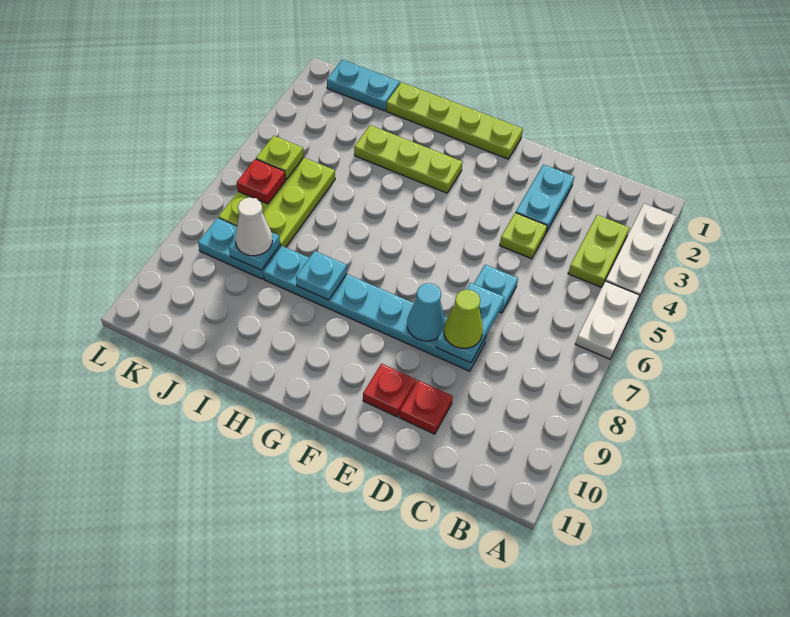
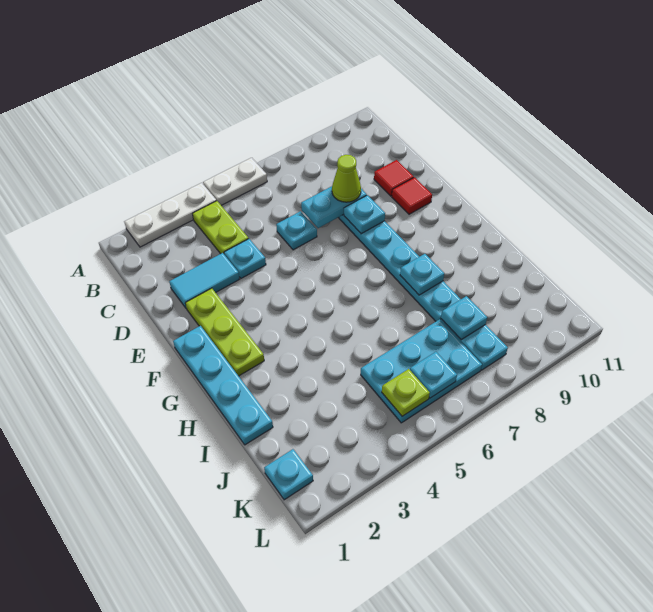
lime 1x2 plate [568,215,629,287] -> lime 1x2 plate turned to [193,201,249,254]
cyan 1x2 plate [516,165,574,232] -> cyan 1x2 tile [169,253,239,309]
lime 1x1 plate [500,213,547,259] -> cyan 1x1 plate [224,239,266,278]
red 1x1 plate [400,380,453,434] -> red 1x1 tile [374,160,414,196]
cyan 1x1 cone [407,283,445,341] -> cyan 1x1 plate [344,195,385,234]
red 1x1 plate [363,364,416,417] -> red 1x1 tile [392,177,432,214]
lime 1x4 plate [386,82,523,159] -> cyan 1x4 plate [173,326,273,445]
lime 1x3 plate [354,125,463,193] -> lime 1x3 plate moved to [185,288,264,376]
cyan 1x2 plate [327,60,400,111] -> cyan 1x1 plate [264,449,313,500]
lime 2x3 plate [218,157,335,247] -> cyan 2x3 plate [361,319,482,423]
white 1x1 cone [235,197,272,256] -> none
red 1x1 plate [237,159,286,204] -> cyan 1x1 plate [410,352,457,398]

